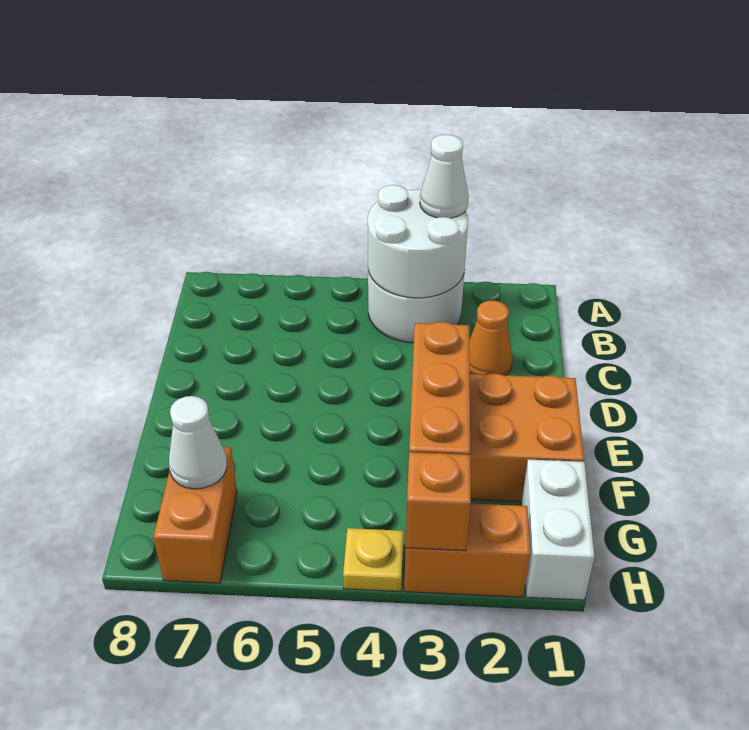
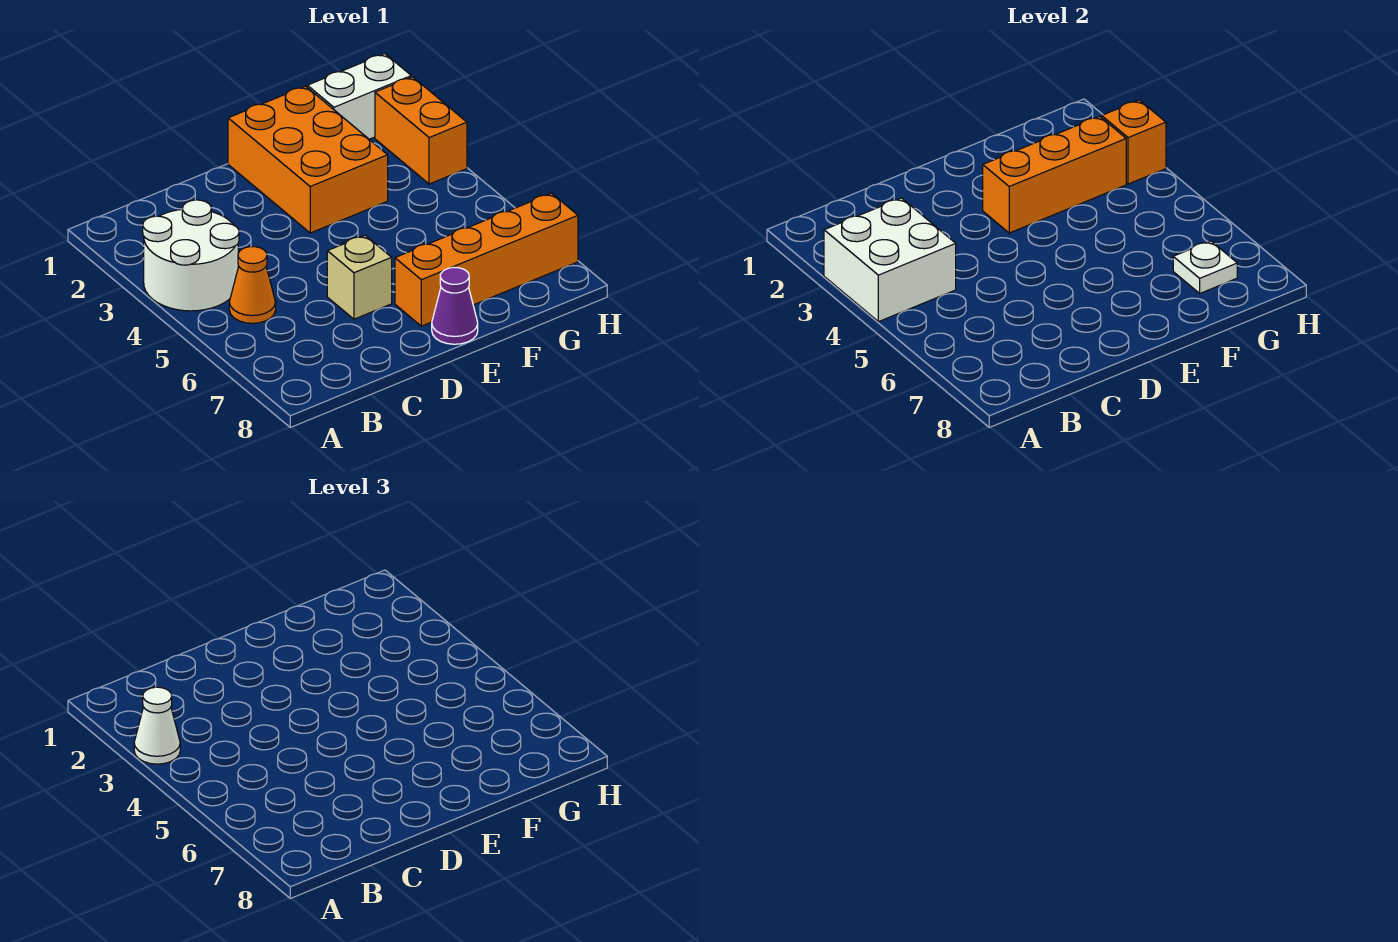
white 2x2 round brick [368,185,468,298] -> white 2x2 brick [824,198,956,322]
orange 1x1 cone [469,300,513,375] -> orange 1x1 cone moved to [229,247,276,323]
none -> tan 1x1 brick [327,235,392,319]
none -> purple 1x1 cone [432,267,478,344]
orange 1x2 brick [153,447,237,583] -> orange 1x4 brick [395,193,578,326]
white 1x1 cone [169,396,227,489] -> white 1x1 plate [1173,241,1237,293]
yellow 1x1 plate [343,528,404,592] -> none

